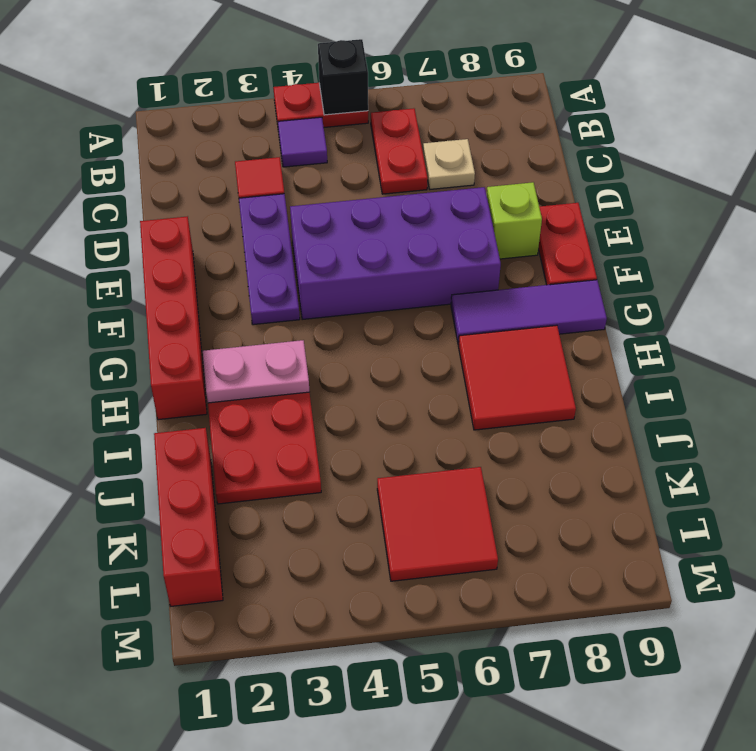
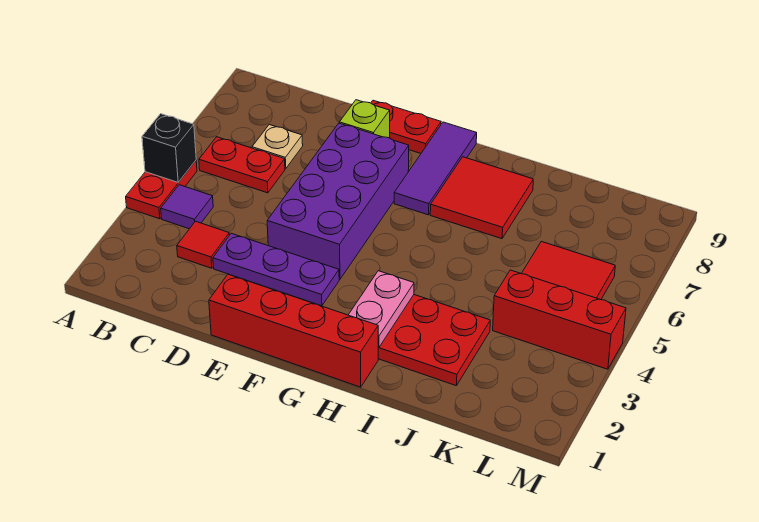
red 1x3 brick [154,428,223,606] -> red 1x3 brick moved to [493,270,626,369]

